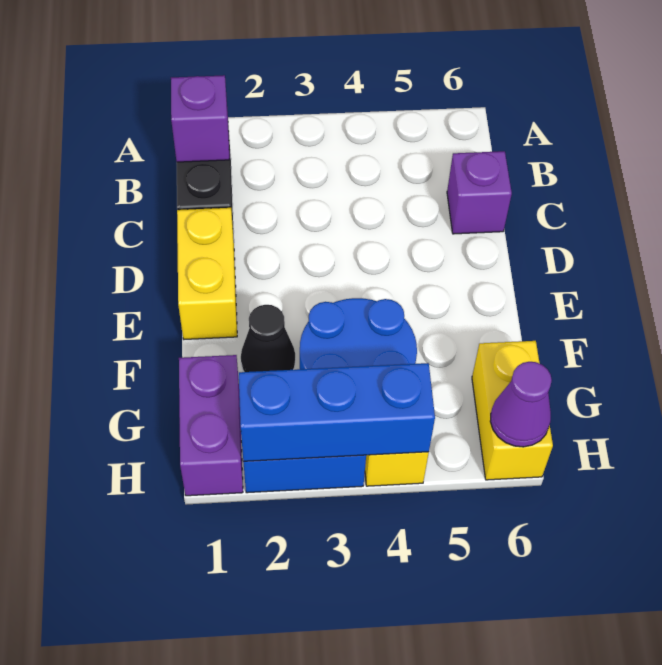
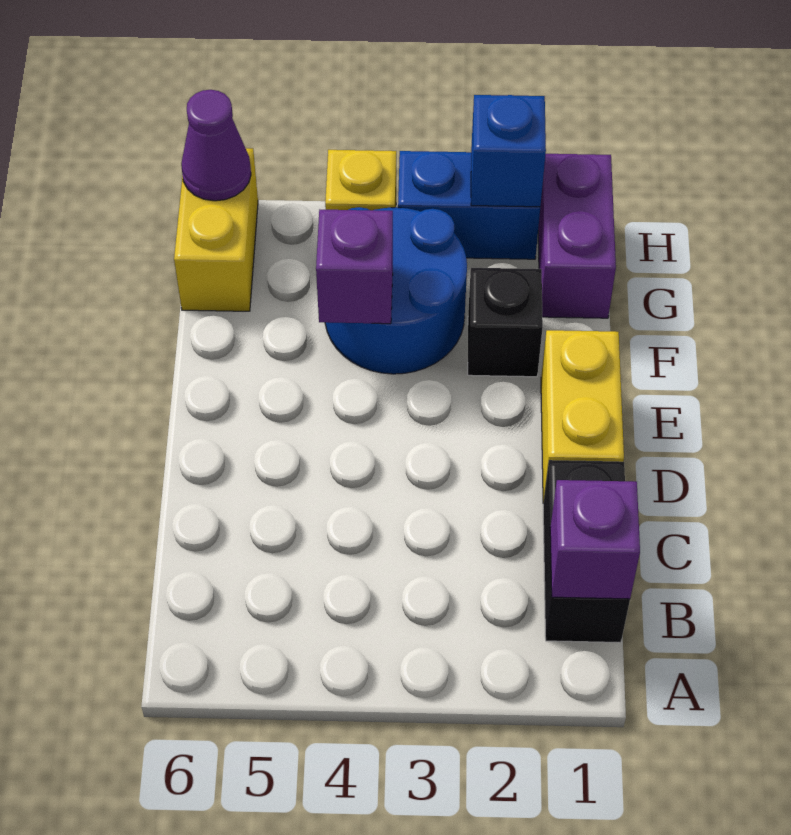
purple 1x1 brick [447,151,512,234] -> purple 1x1 brick moved to [316,210,393,324]
black 1x1 cone [241,305,296,372] -> black 1x1 brick [468,268,543,377]
blue 1x3 brick [239,363,435,461] -> blue 1x1 brick [471,95,546,207]

